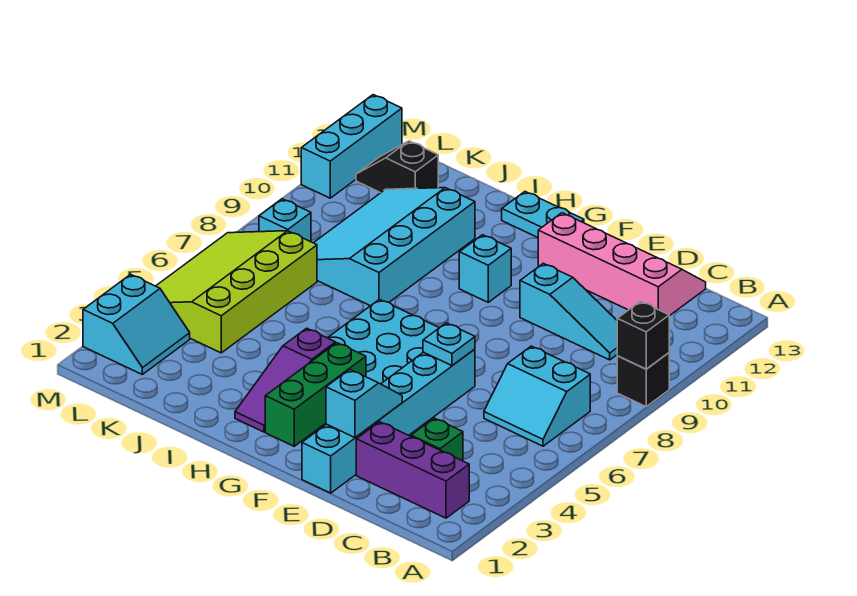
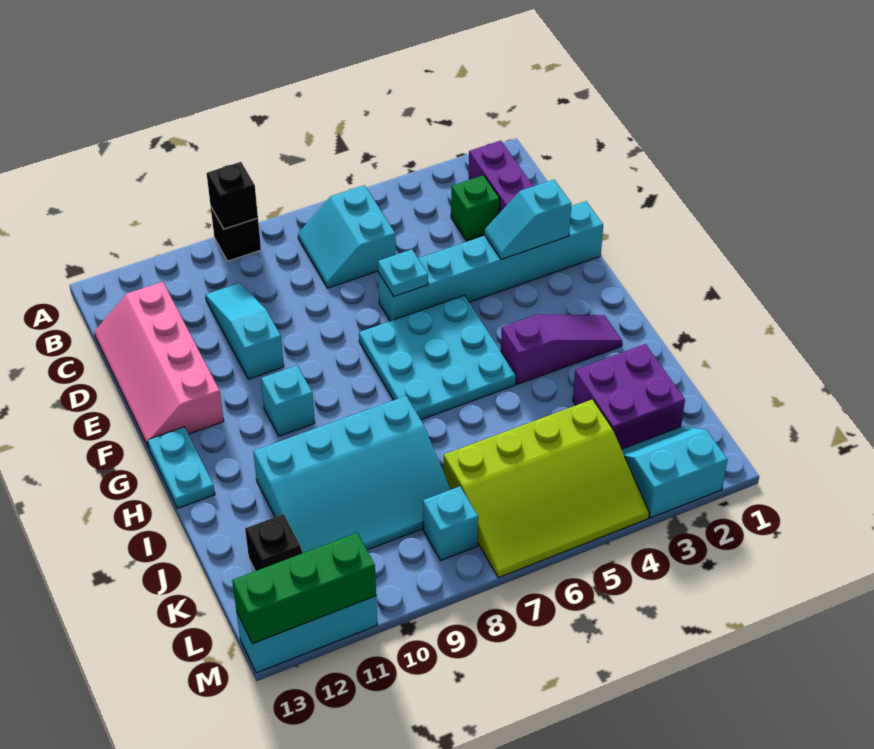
cyan 2x2 slope [484,346,590,446] -> cyan 2x2 slope turned to [298,185,396,288]
green 1x3 brick [265,343,366,446] -> green 1x3 brick moved to [232,533,376,644]
none -> purple 2x2 brick [573,344,685,449]

